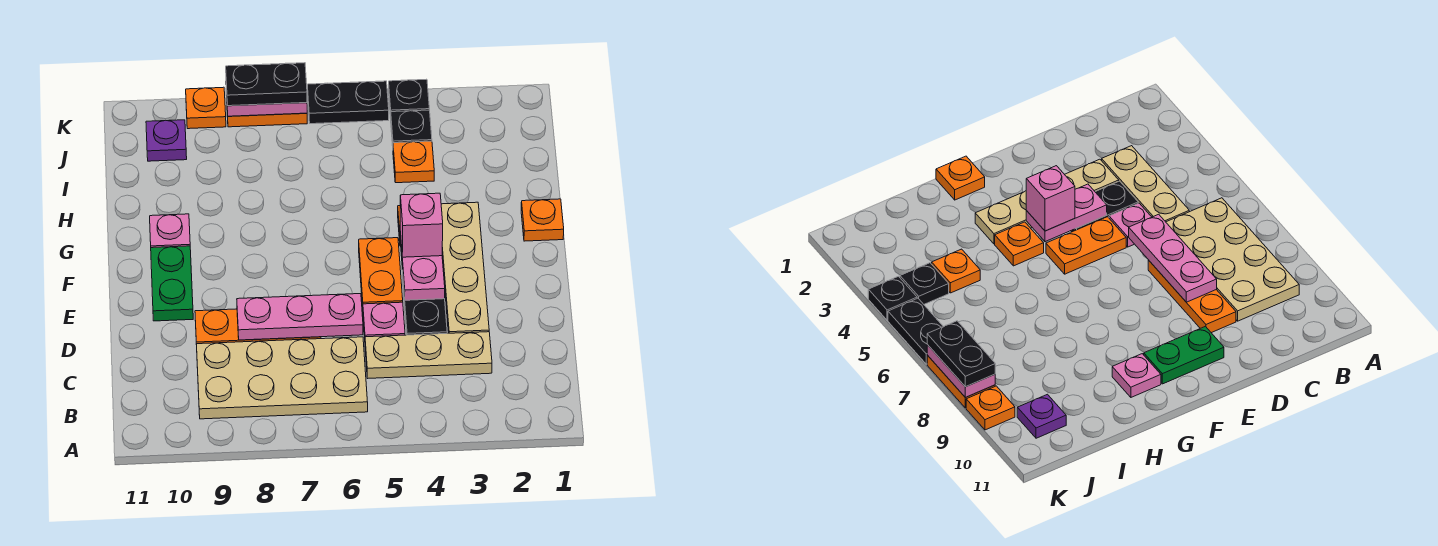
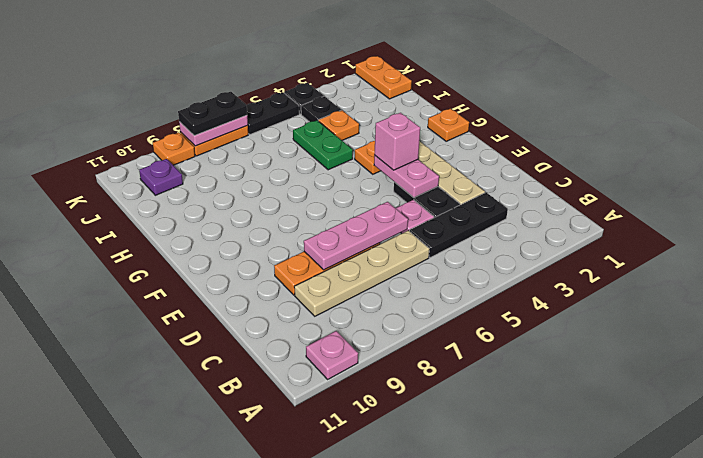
tan 2x4 plate [197,337,368,419] -> tan 1x4 plate [294,230,429,316]
tan 1x3 plate [365,332,492,378] -> black 1x3 plate [410,192,508,258]
orange 1x2 plate [359,238,403,308] -> orange 1x2 plate moved to [355,56,412,99]
green 1x2 plate [151,246,193,321] -> green 1x2 plate moved to [293,120,353,170]
pink 1x1 plate [150,214,190,248] -> pink 1x1 plate moved to [306,331,358,379]

